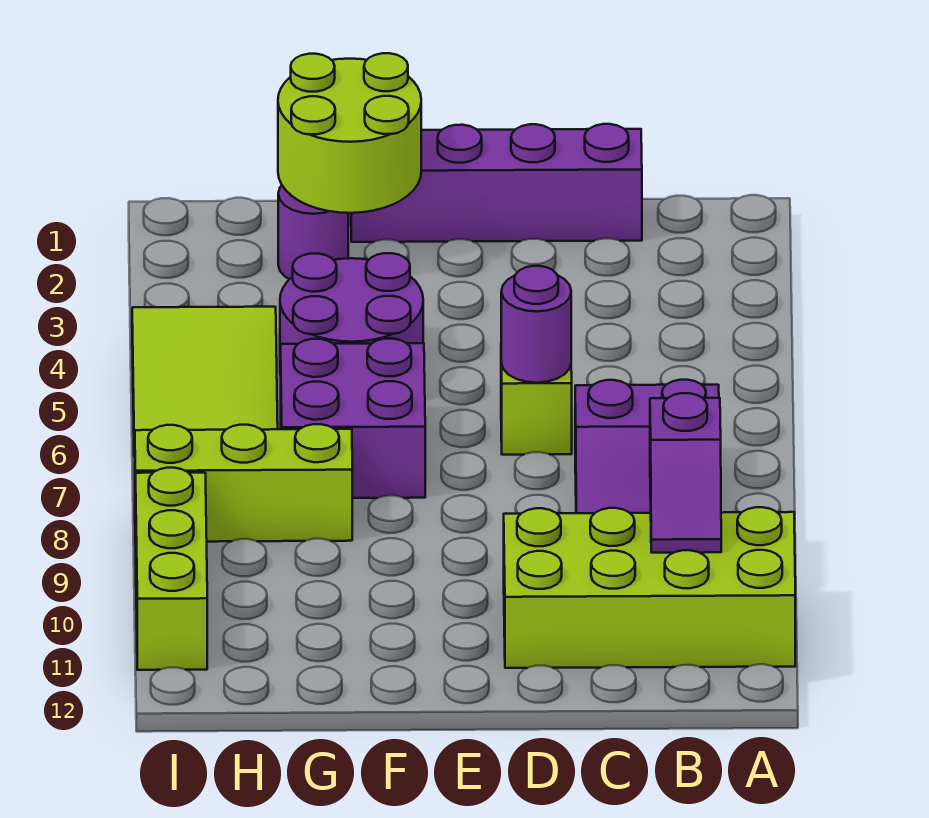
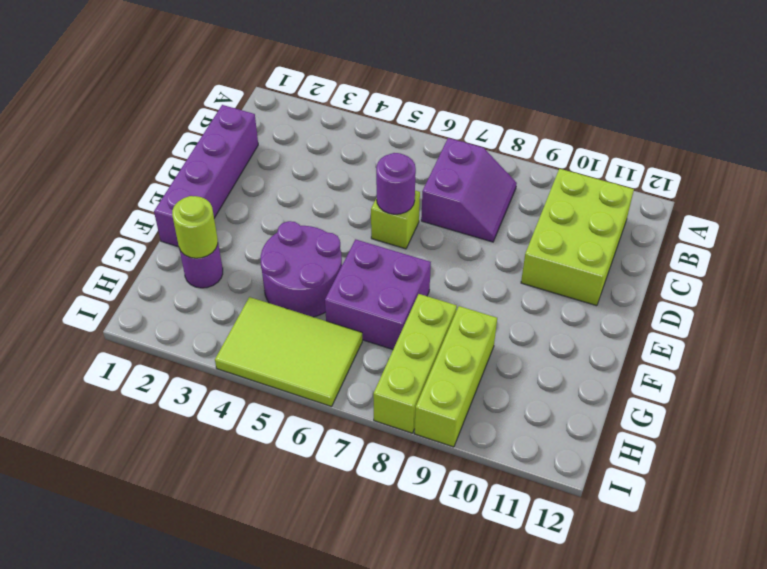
lime 2x4 brick [504,507,795,668] -> lime 2x3 brick [521,169,634,306]
purple 1x2 slope [650,393,721,553] -> none
lime 2x2 round brick [278,53,421,213] -> lime 1x1 round brick [172,196,218,258]
lime 1x3 brick [136,468,207,670] -> lime 1x3 brick turned to [415,306,497,447]

